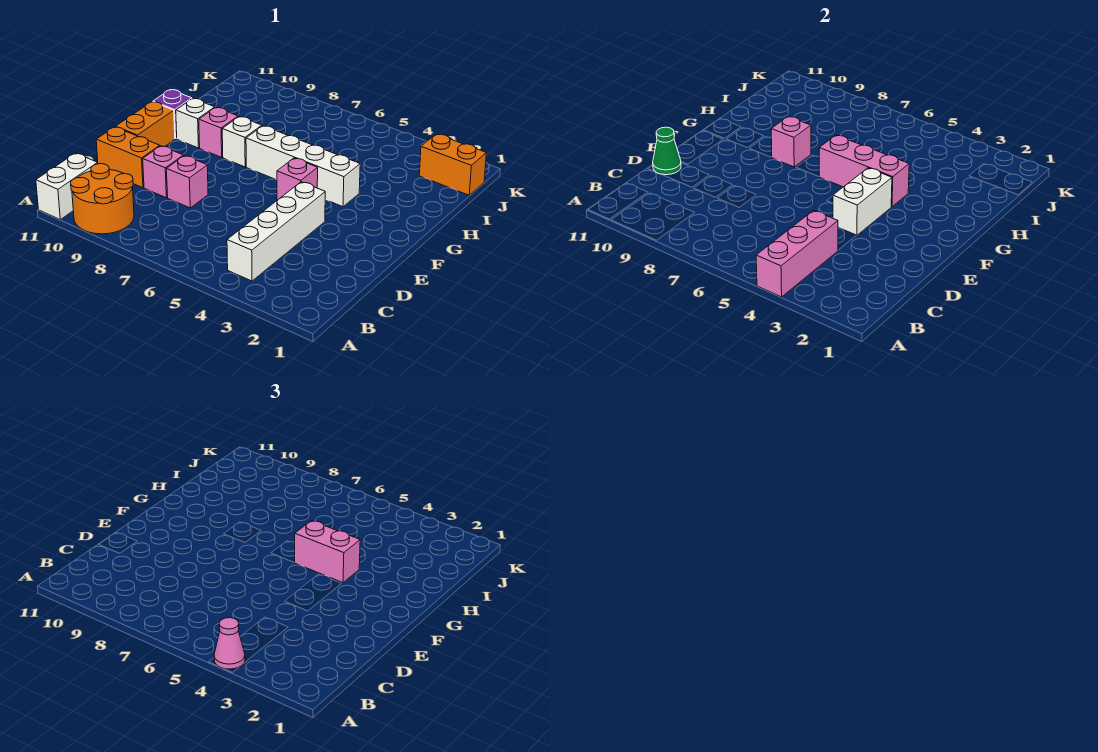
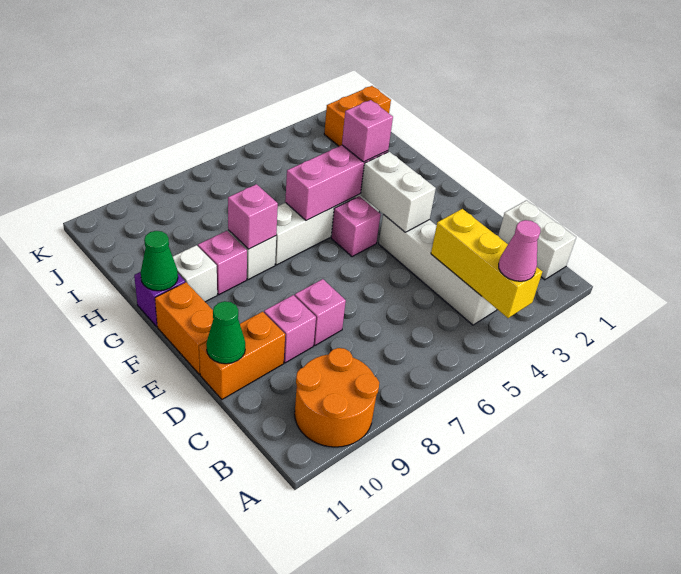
pink 1x3 brick [756,210,838,297] -> yellow 1x3 brick [431,209,542,318]
white 1x2 brick [36,153,98,219] -> white 1x2 brick moved to [498,200,576,280]
pink 1x2 brick [295,521,360,583] -> pink 1x1 brick [342,100,393,162]
none -> green 1x1 cone [141,231,178,291]

